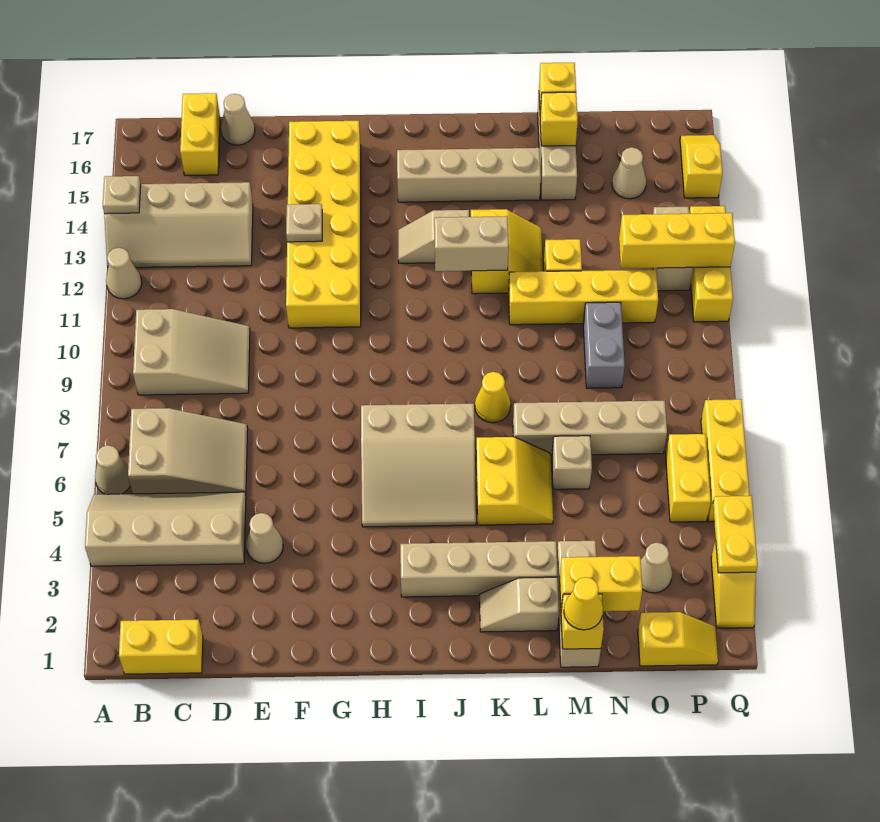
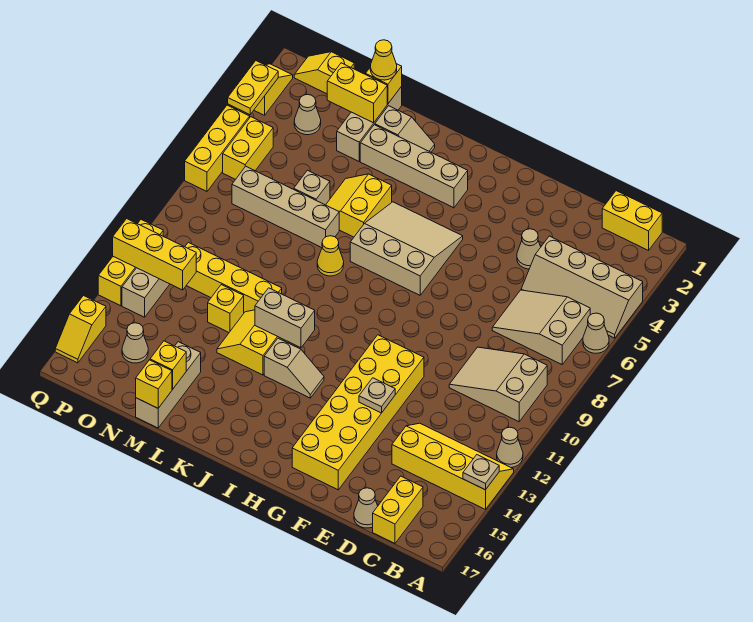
tan 2x4 slope [104,182,253,267] -> yellow 2x4 slope [392,423,514,509]
tan 1x4 brick [397,148,541,202] -> none
grey 1x2 brick [583,302,625,388] -> none

